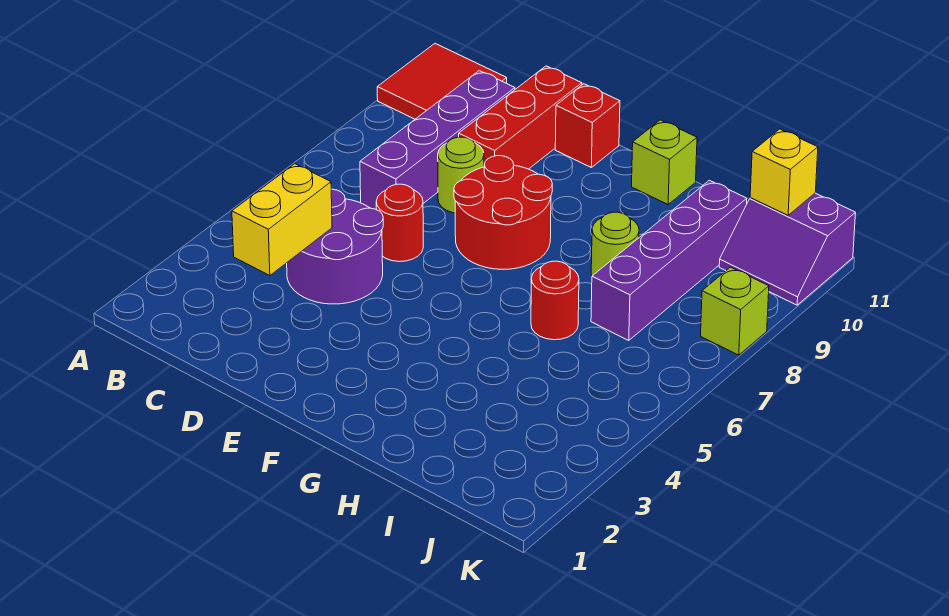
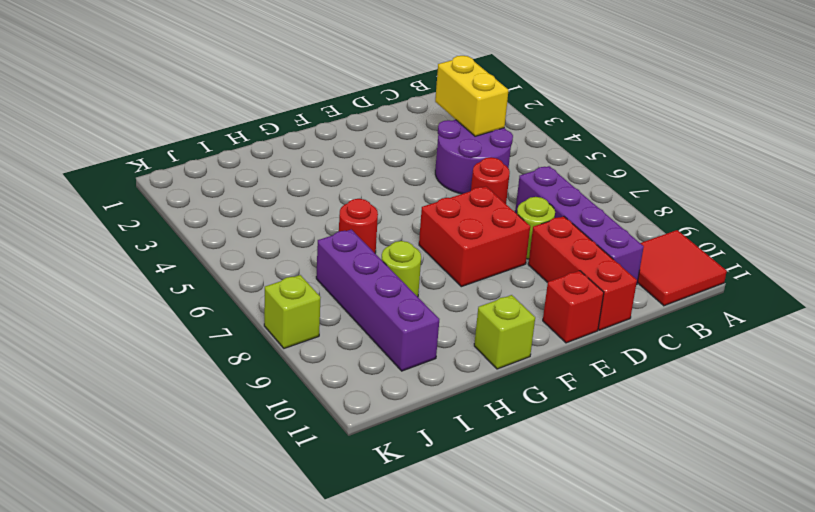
red 2x2 round brick [454,156,552,269] -> red 2x2 brick [419,186,530,287]
purple 2x2 slope [719,193,856,305] -> none
yellow 1x1 brick [750,129,818,215] -> none

